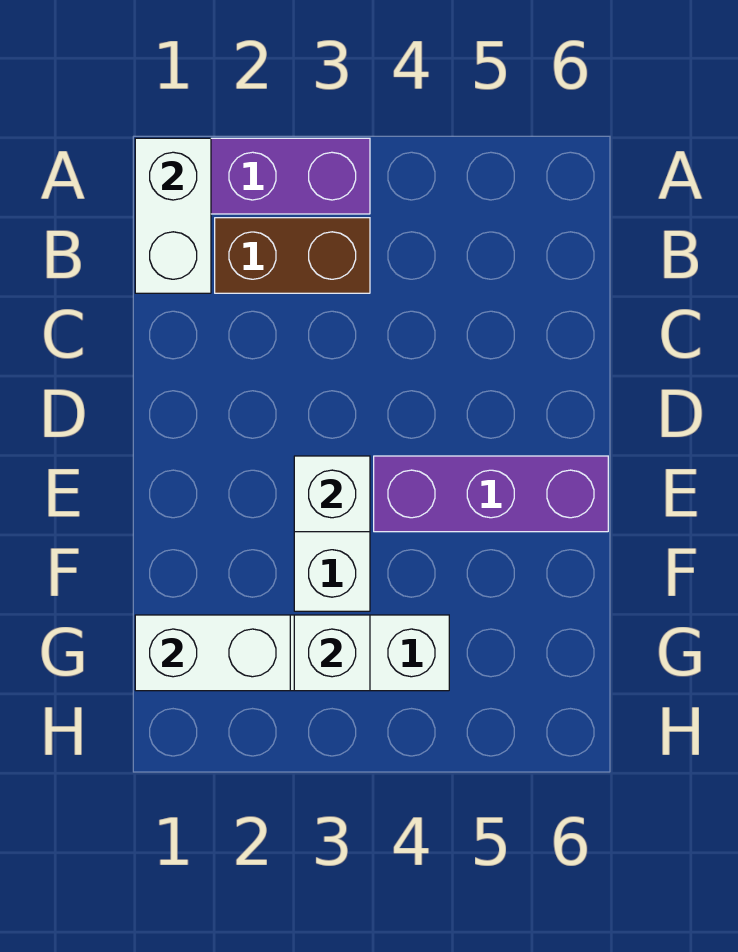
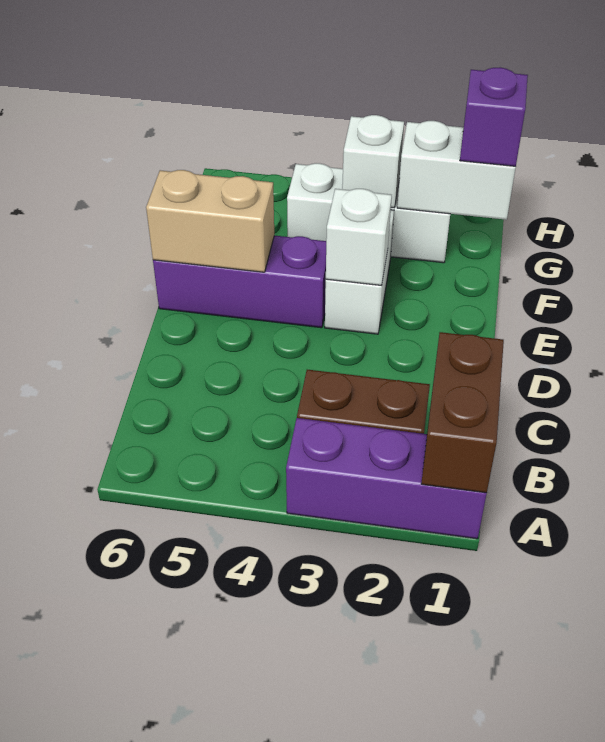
white 1x2 brick [135,138,211,293] -> brown 1x2 brick [421,332,504,493]
none -> tan 1x2 brick [146,170,274,272]
none -> purple 1x1 brick [460,68,528,166]

